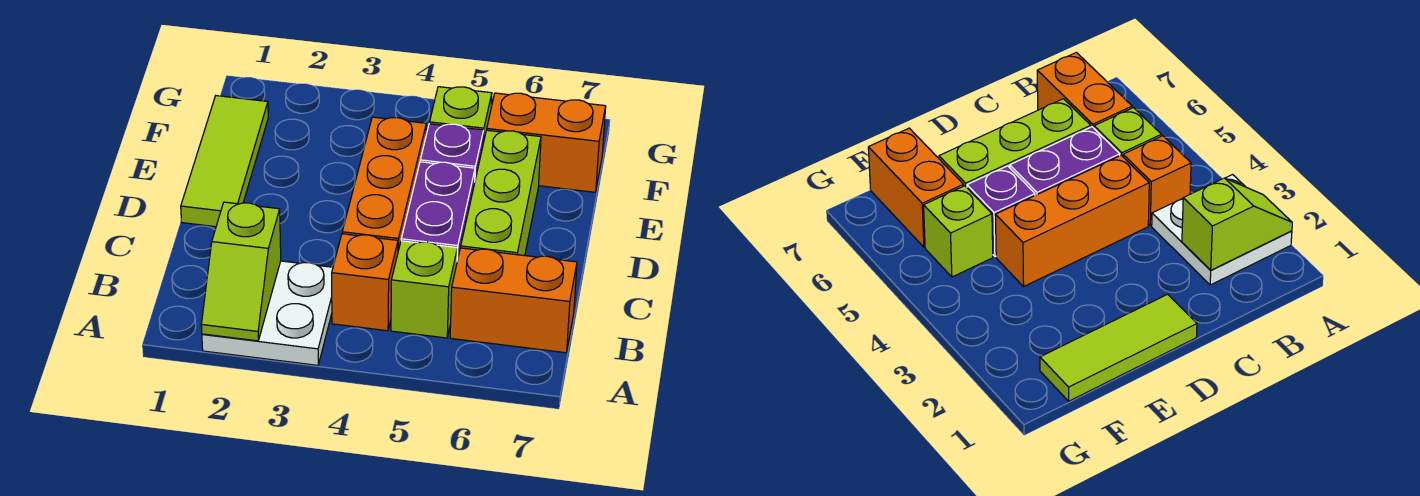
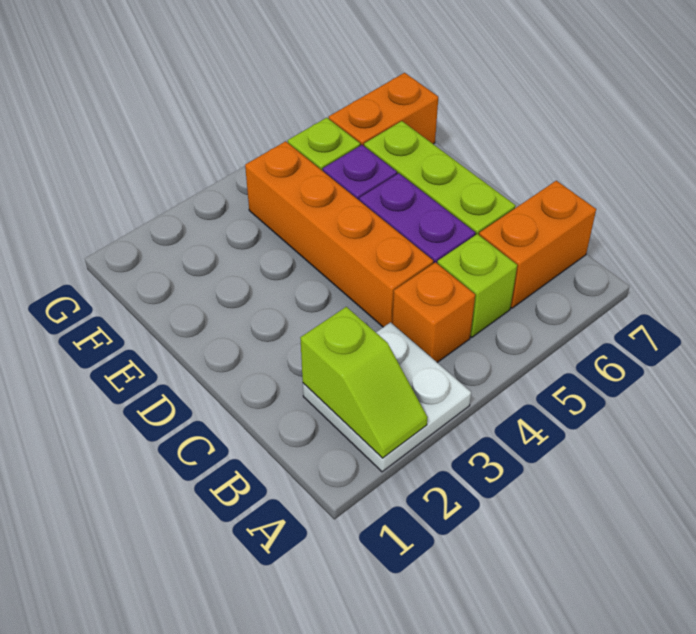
orange 1x3 brick [342,117,426,250] -> orange 1x4 brick [245,141,433,327]
lime 1x3 tile [181,96,268,227] -> none

